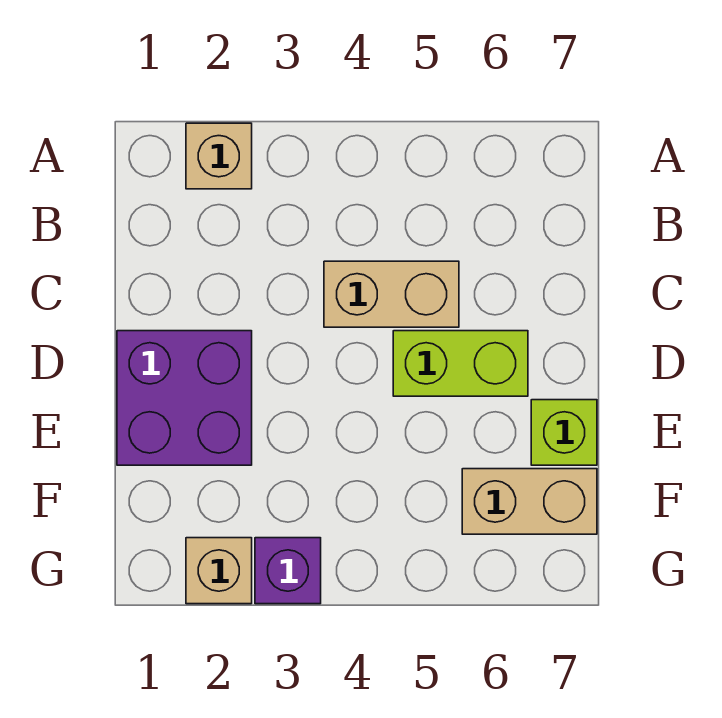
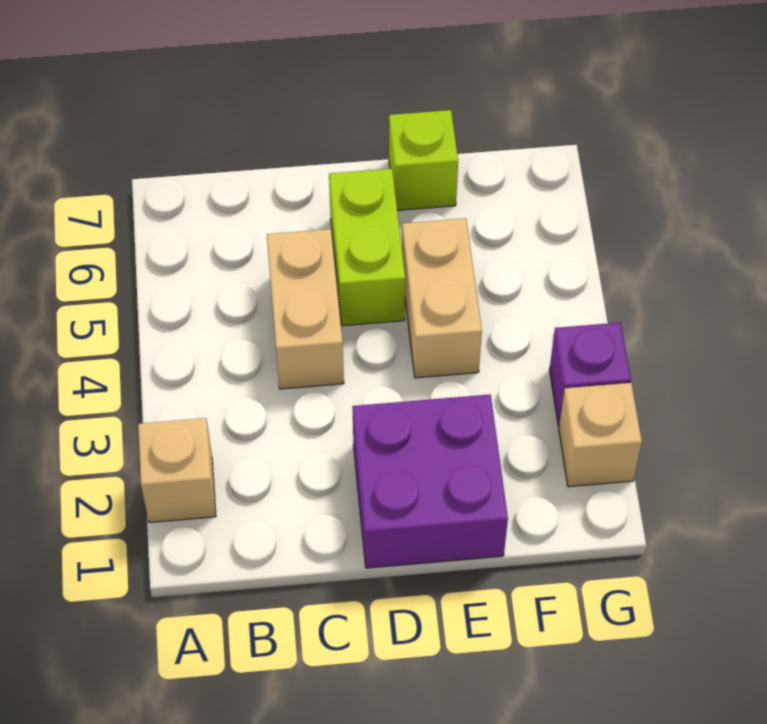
tan 1x2 brick [462,469,597,534] -> tan 1x2 brick moved to [402,218,482,378]

